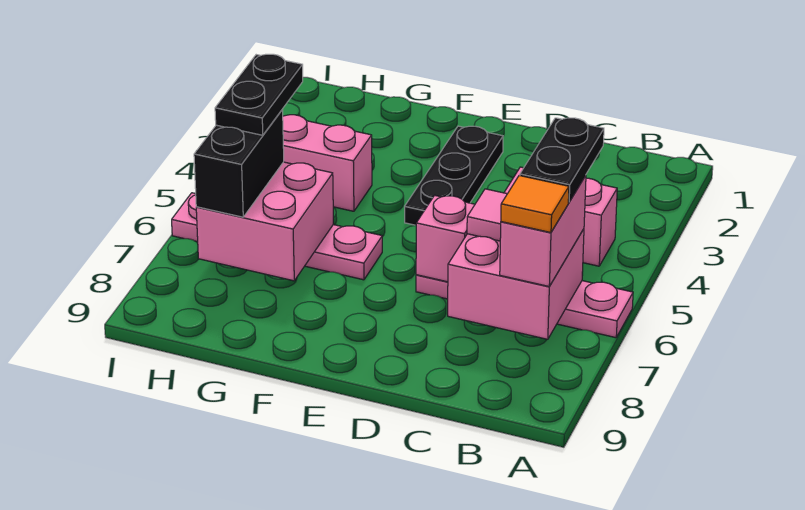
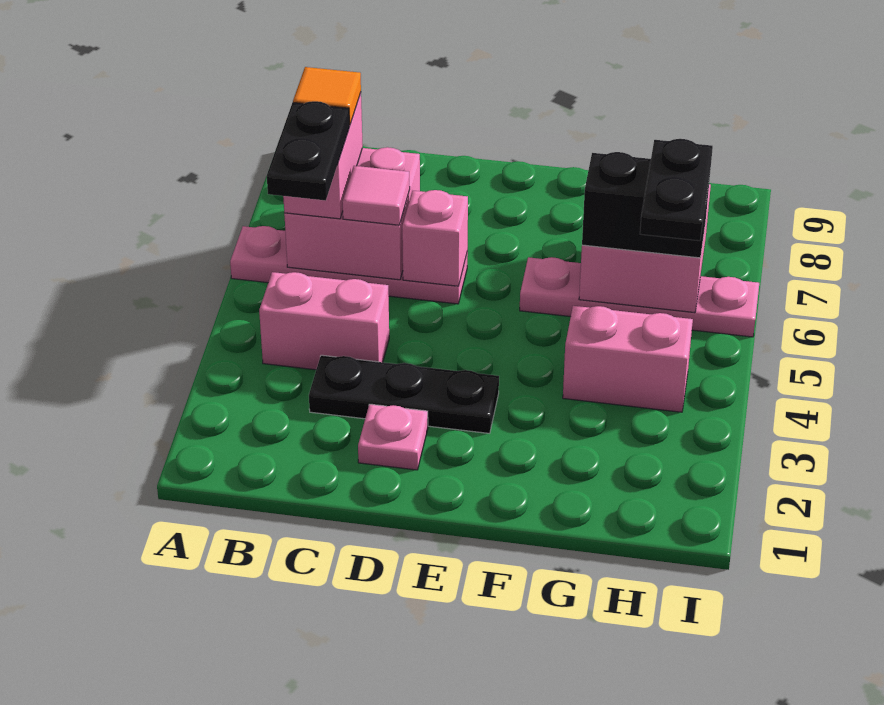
none -> pink 1x1 plate [358,404,428,470]
black 1x3 plate [405,126,503,225] -> black 1x3 plate turned to [309,355,499,433]
black 1x2 brick [194,110,284,217] -> black 1x2 brick turned to [582,152,711,258]

